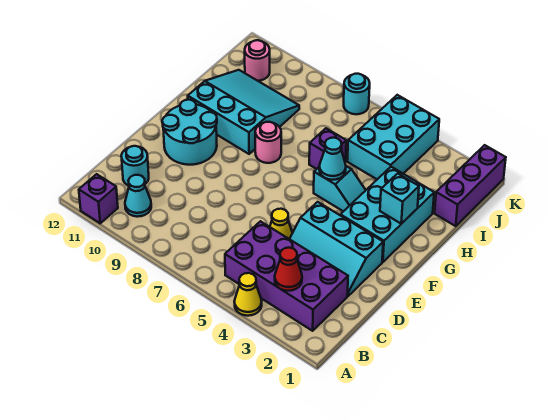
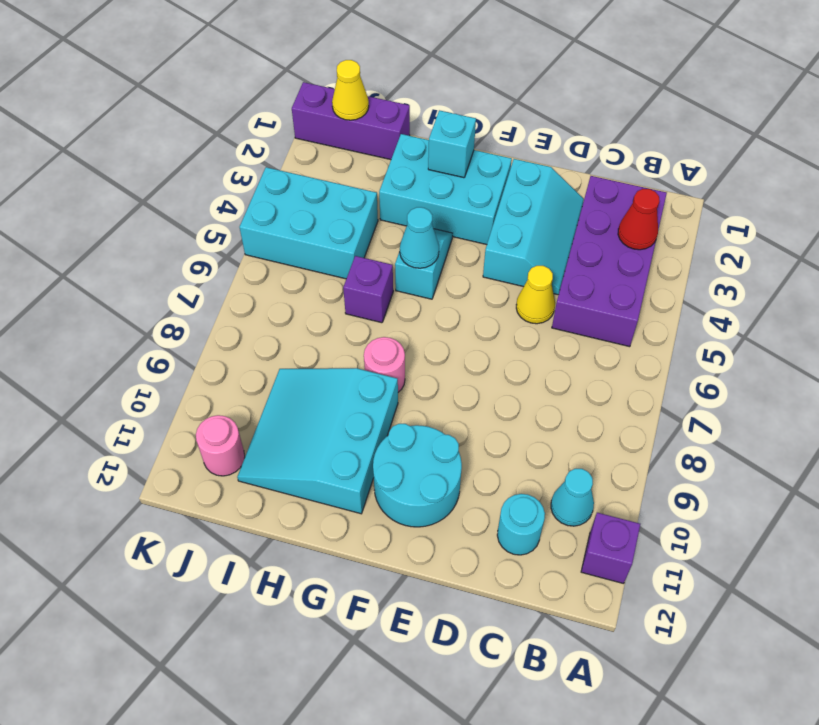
yellow 1x1 cone [234,273,262,316] -> yellow 1x1 cone moved to [332,60,369,120]
cyan 1x1 round brick [344,74,370,114] -> none

